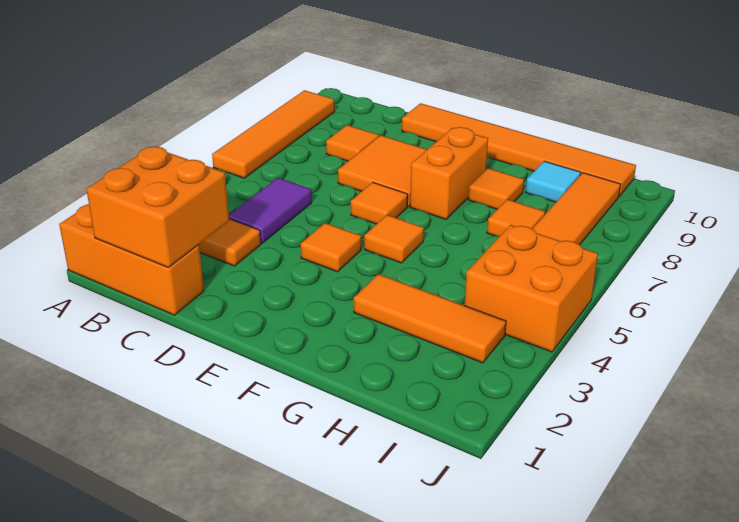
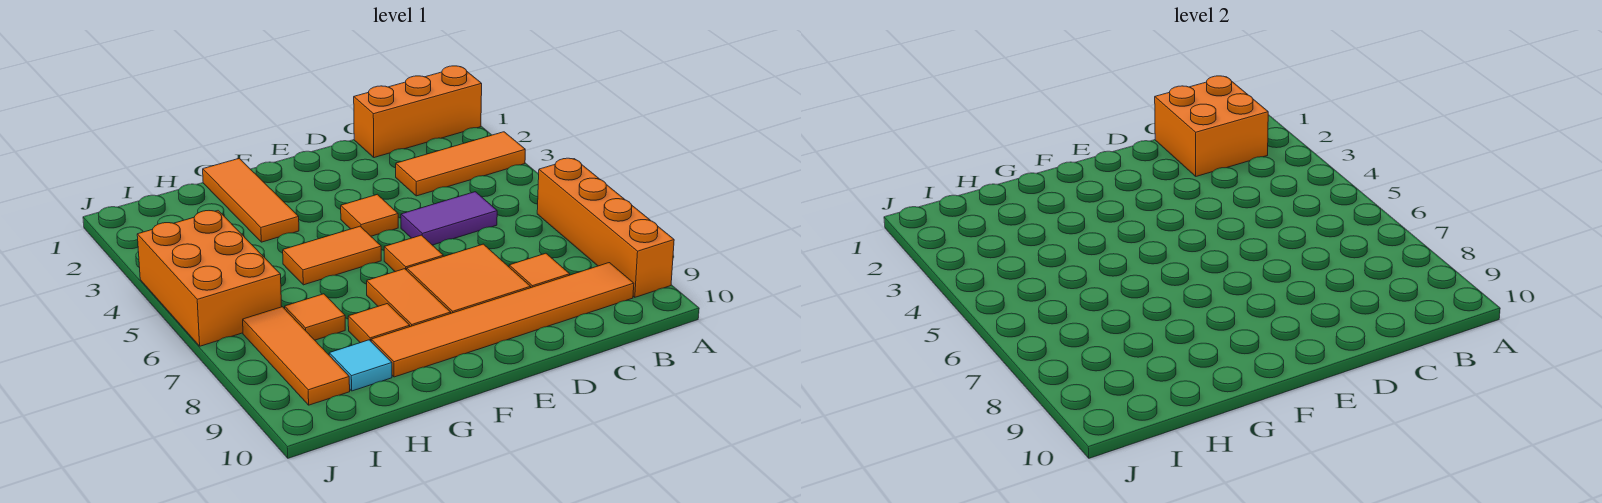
orange 1x4 tile [212,90,334,178] -> orange 1x4 brick [537,158,674,297]
purple 1x2 tile [229,178,312,243] -> purple 1x2 tile turned to [401,192,497,245]
orange 1x6 tile [402,103,636,196] -> orange 1x6 tile moved to [371,263,634,377]
orange 1x1 tile [364,215,424,263] -> orange 1x2 tile [283,226,381,285]
orange 1x2 brick [410,127,488,219] -> orange 1x2 tile [367,269,451,327]
orange 1x3 tile [354,274,506,363] -> orange 1x3 tile turned to [203,158,299,242]
orange 2x2 brick [464,225,598,352] -> orange 2x3 brick [137,211,282,346]

